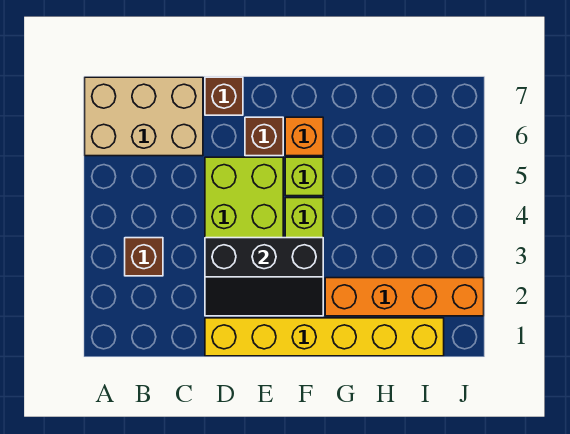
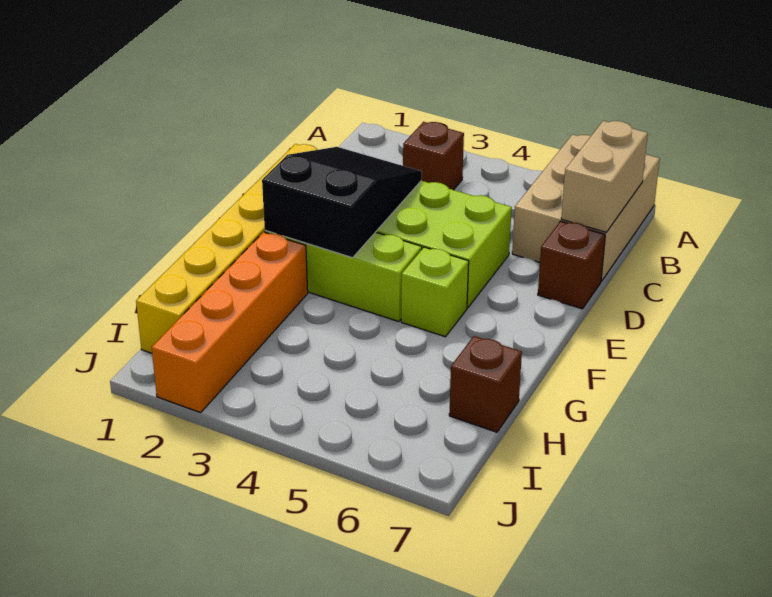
none -> tan 1x2 brick [561,121,648,232]
black 2x3 slope [205,238,323,316] -> black 2x3 slope turned to [262,147,422,258]
brown 1x1 brick [245,117,283,156] -> brown 1x1 brick moved to [449,336,522,432]
orange 1x1 brick [285,117,323,156] -> none

